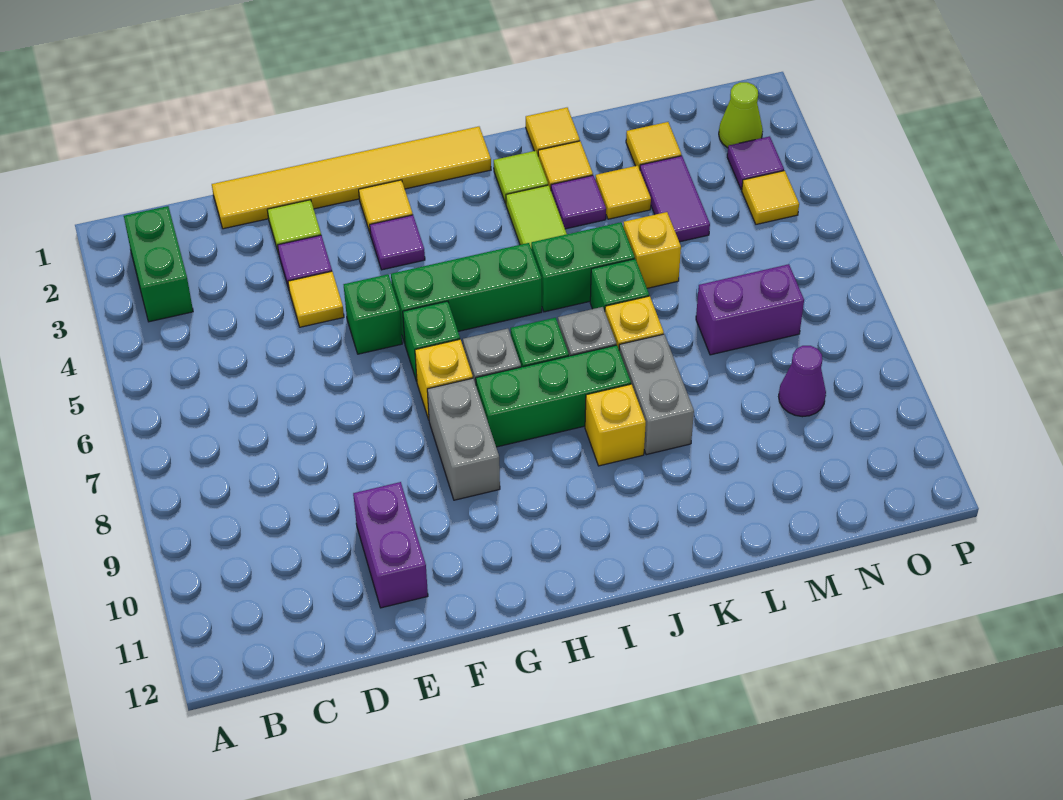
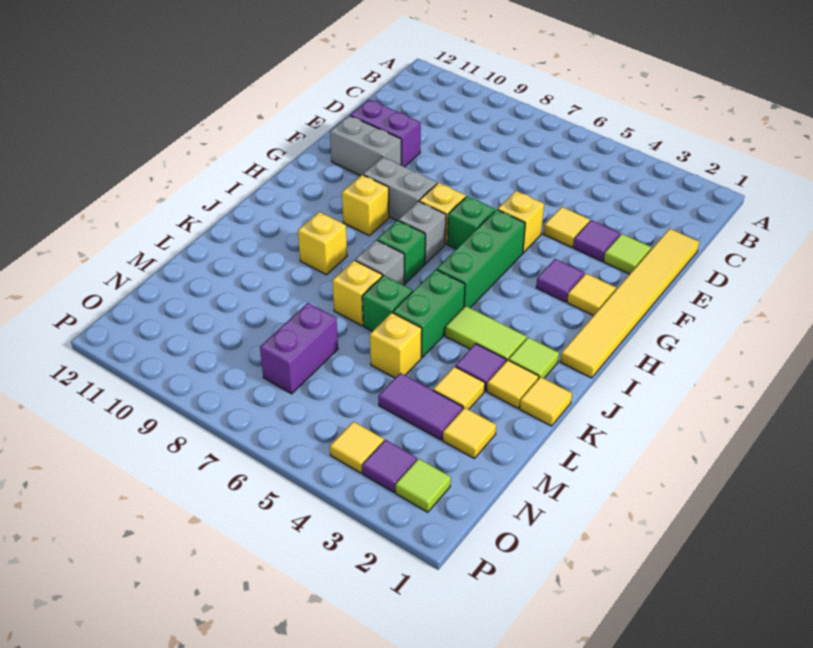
green 1x2 brick [124,206,193,322] -> none
green 1x1 brick [344,274,402,354] -> yellow 1x1 brick [498,191,544,253]
green 1x3 brick [476,345,631,447] -> none
none -> yellow 1x1 brick [342,175,389,236]
grey 1x2 brick [619,334,694,455] -> grey 1x2 brick moved to [330,115,401,176]
purple 1x1 cone [779,346,826,417] -> none
lime 1x1 cone [719,82,763,148] -> lime 1x1 tile [396,459,451,512]

